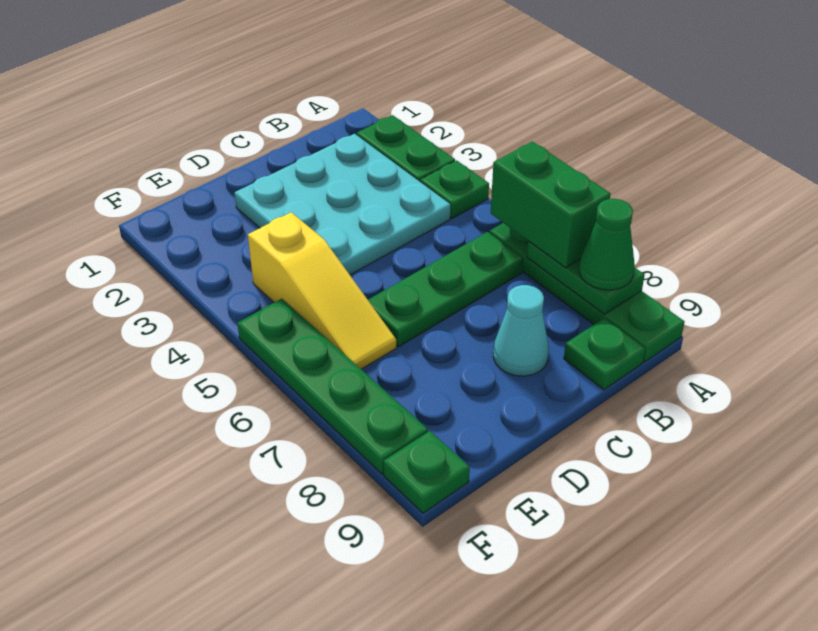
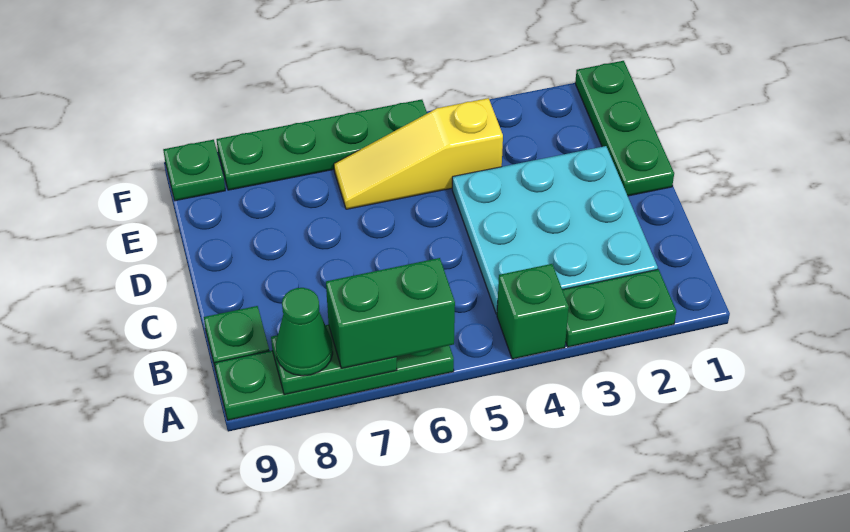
green 1x1 plate [420,160,489,219] -> green 1x1 brick [497,264,569,359]
green 1x3 plate [368,232,523,347] -> green 1x3 plate moved to [575,61,674,196]
cyan 1x1 cone [493,285,549,376] -> none

